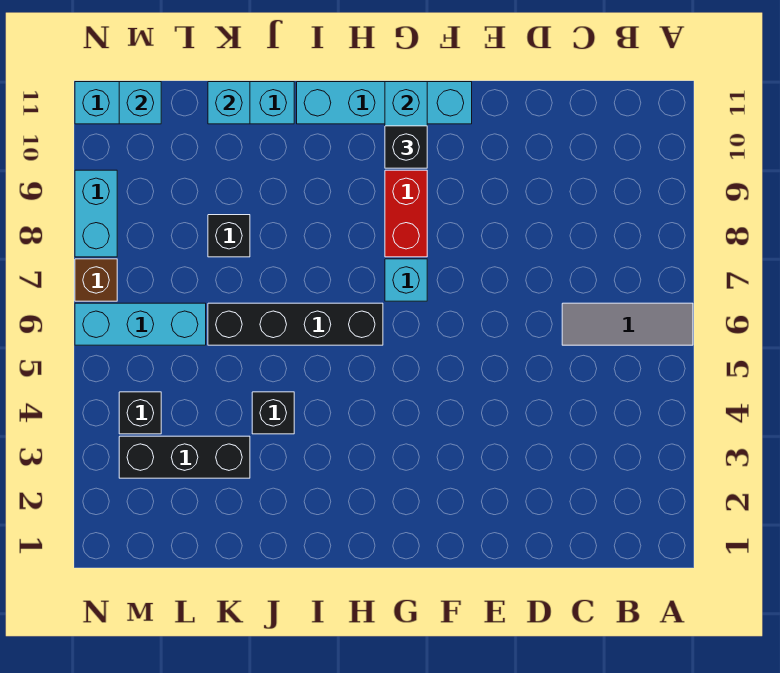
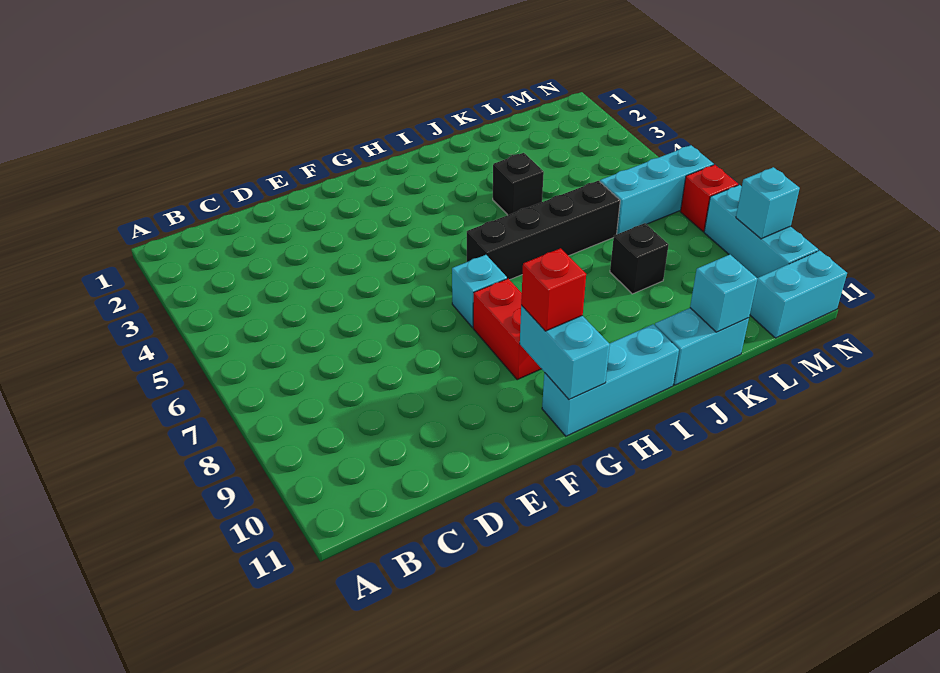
grey 1x3 tile [562,303,693,345] -> none
cyan 1x4 brick [297,82,472,124] -> cyan 1x3 brick [542,324,679,436]
black 1x1 brick [385,126,427,168] -> red 1x1 brick [521,248,586,331]
black 1x3 brick [119,436,250,478] -> none
black 1x1 brick [119,392,161,434] -> none
cyan 1x1 brick [119,82,161,124] -> cyan 1x1 brick moved to [736,167,800,239]
brown 1x1 brick [75,259,117,301] -> red 1x1 brick [680,165,738,232]
cyan 1x2 brick [75,170,117,257] -> cyan 1x3 brick [704,185,818,278]

